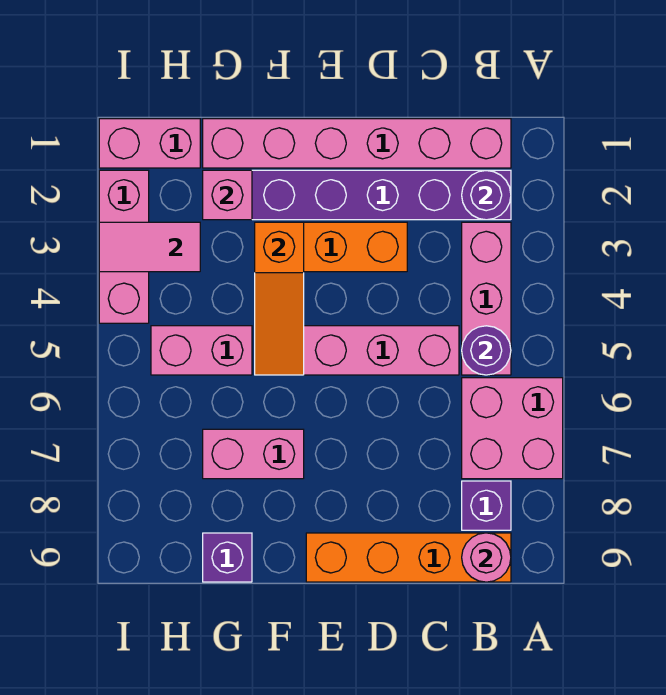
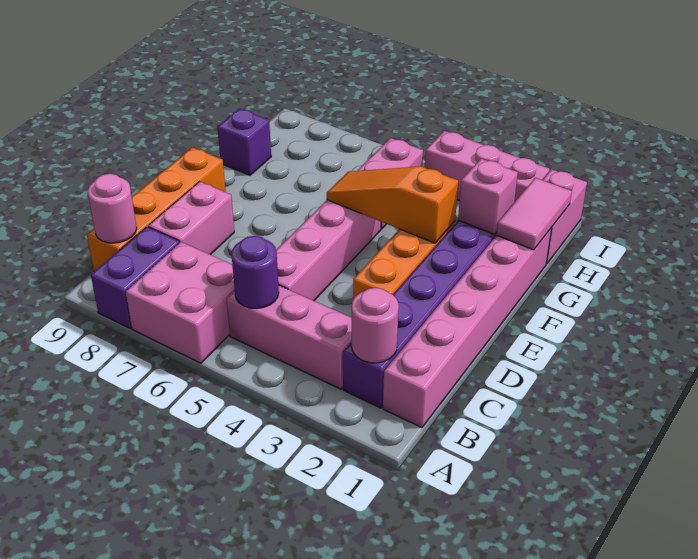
purple 1x1 round brick [462,170,511,220] -> pink 1x1 round brick [351,288,399,363]
purple 1x1 brick [462,481,511,530] -> purple 1x2 brick [91,227,179,328]
pink 1x2 brick [203,429,304,479] -> pink 1x2 brick moved to [148,182,234,255]
pink 1x2 tile [99,222,200,272] -> pink 1x2 tile moved to [496,178,572,250]

